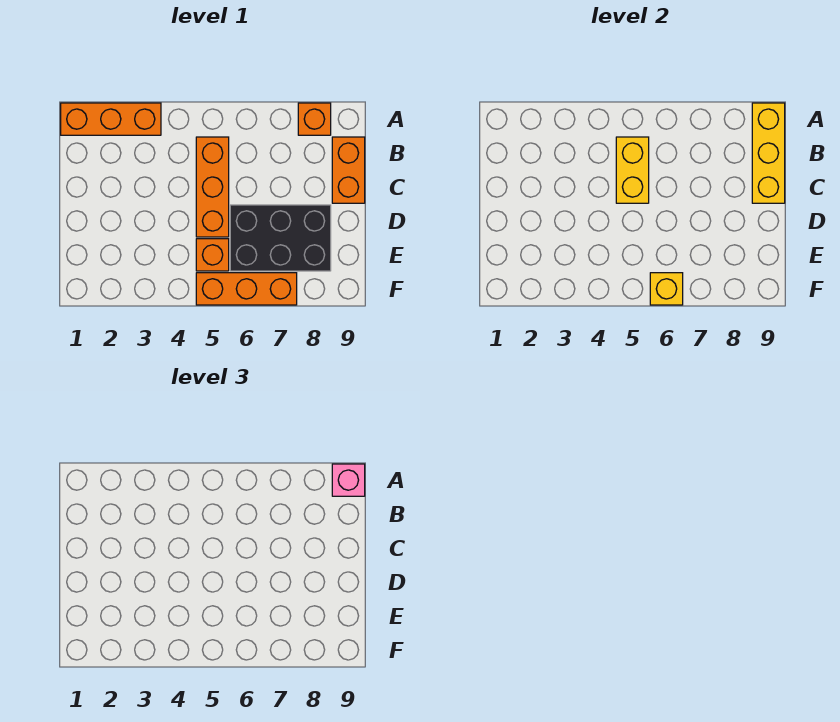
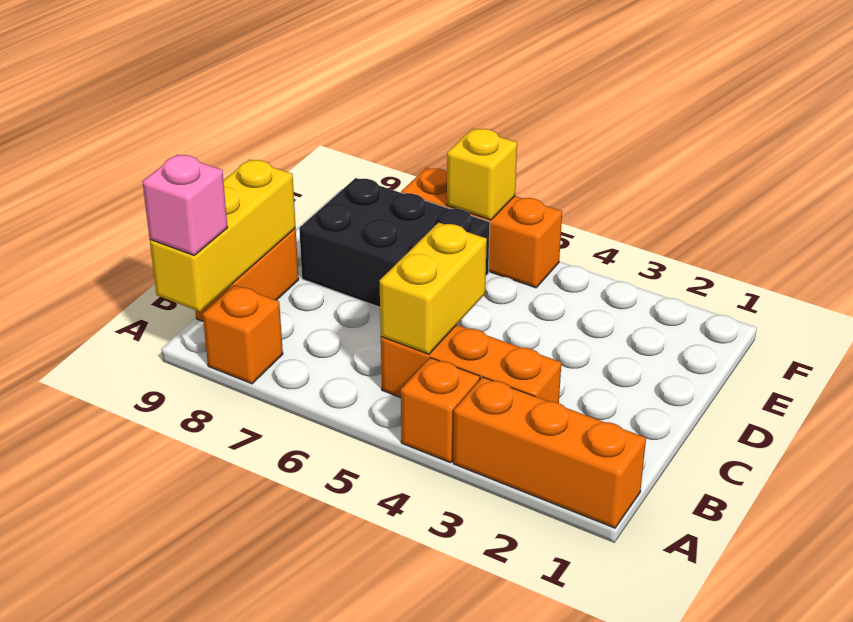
orange 1x3 brick [196,137,229,237] -> orange 1x3 brick turned to [381,325,561,403]
orange 1x1 brick [196,239,229,271] -> orange 1x1 brick moved to [401,358,480,463]

